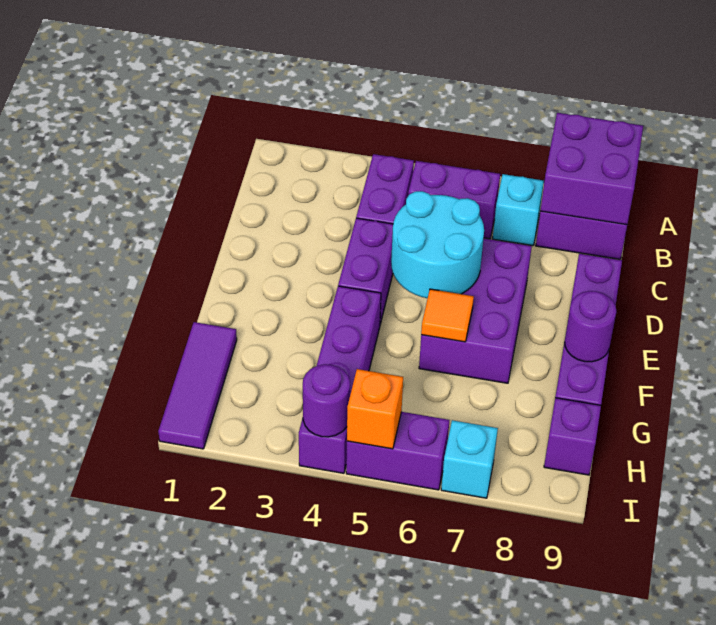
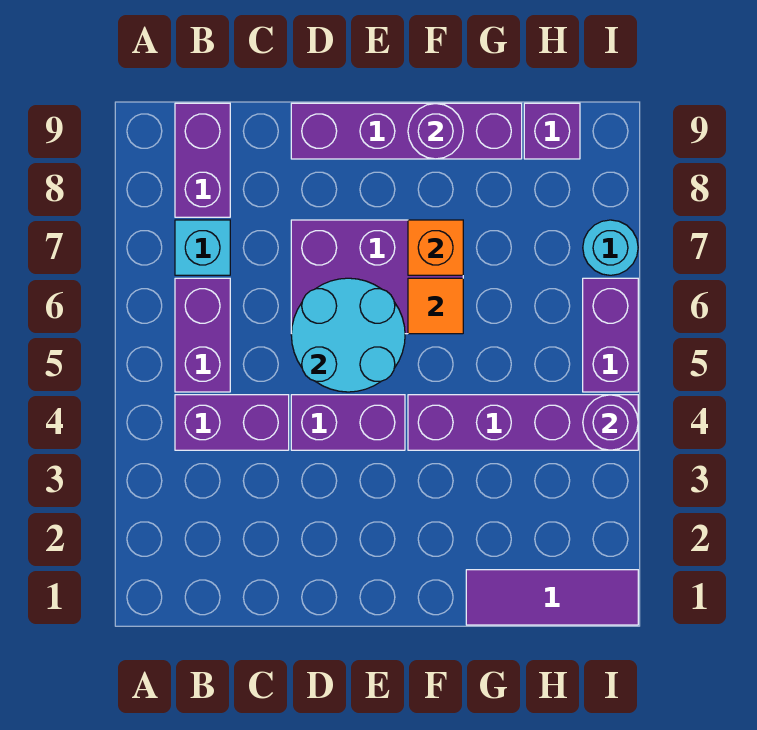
purple 2x2 brick [541,113,643,225] -> none
orange 1x1 brick [347,369,403,449] -> orange 1x1 brick moved to [408,220,463,275]
cyan 1x1 brick [441,420,498,498] -> cyan 1x1 round brick [583,220,638,275]

